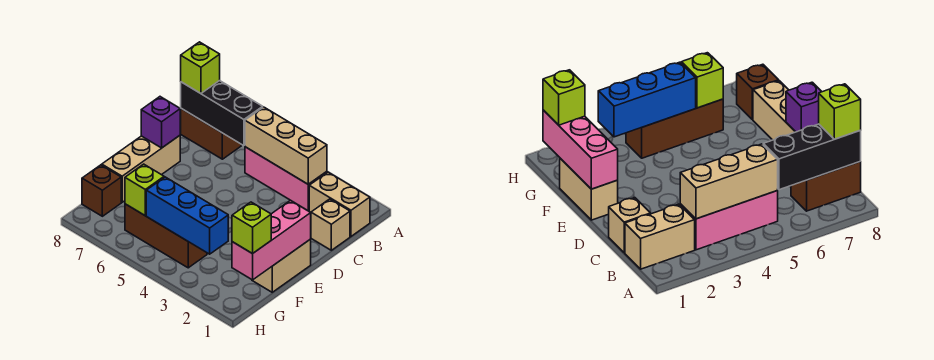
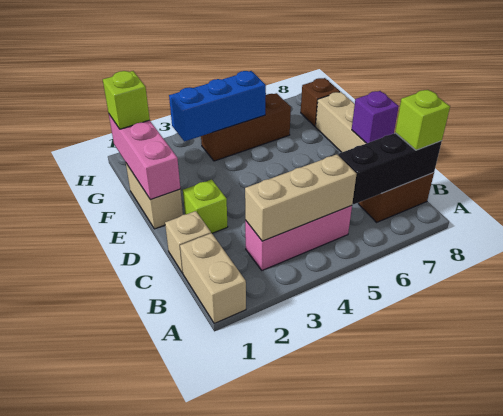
tan 1x2 brick [309,172,370,236] -> tan 1x2 brick turned to [180,233,246,323]
lime 1x1 brick [125,164,164,215] -> lime 1x1 brick moved to [183,180,228,233]

